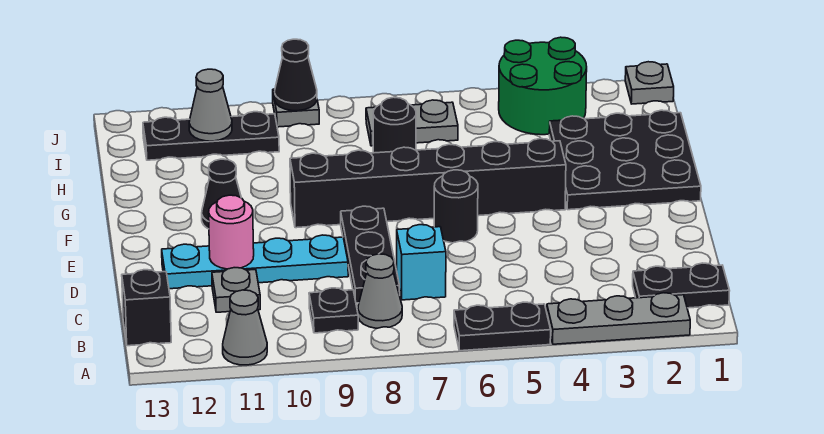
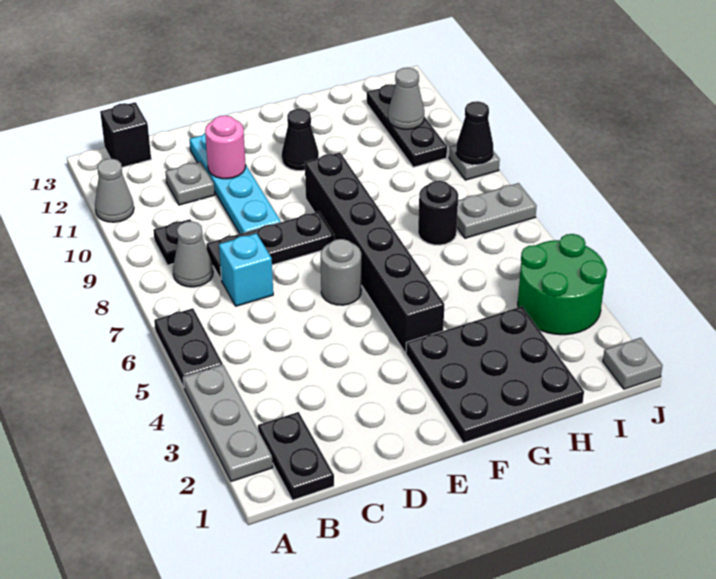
black 1x1 round brick [434,170,478,243] -> grey 1x1 round brick [321,239,361,305]
grey 1x2 plate [366,100,458,146] -> grey 1x2 plate turned to [457,183,537,238]

